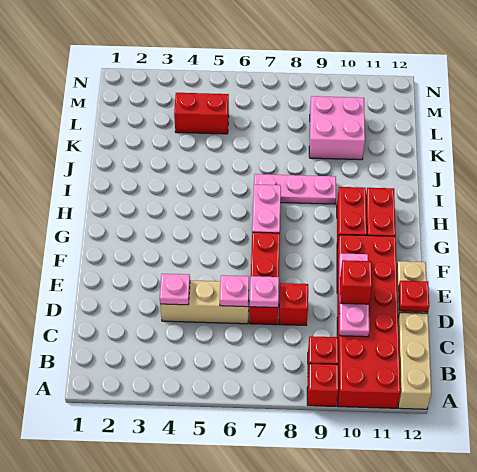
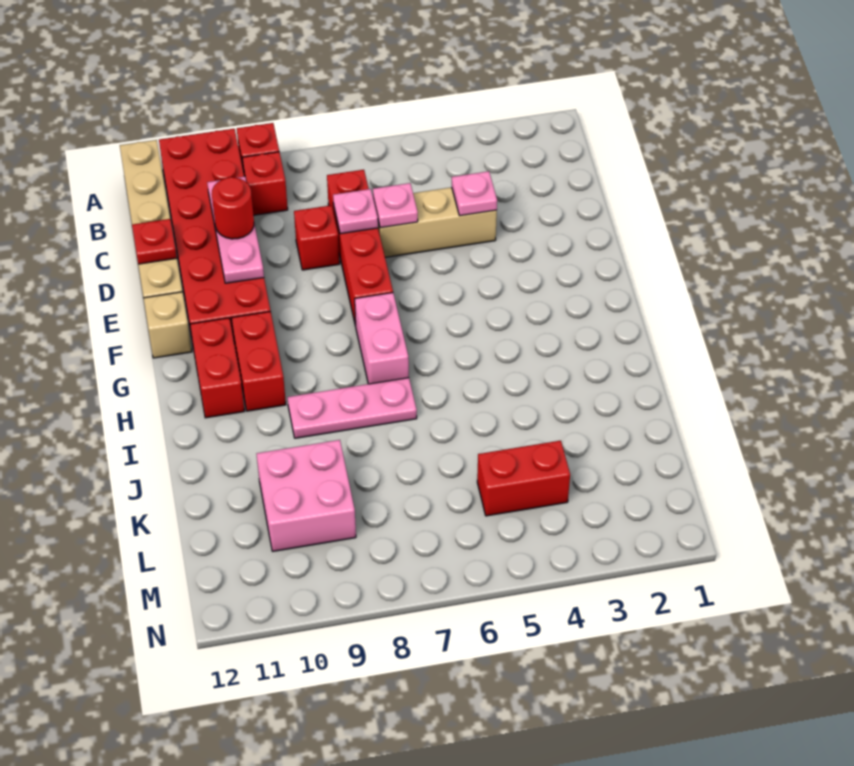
red 1x3 brick [249,232,280,325] -> red 1x4 brick [327,170,393,326]
red 1x1 brick [340,260,372,304] -> red 1x1 round brick [212,177,254,239]
none -> tan 1x1 brick [144,292,192,358]

